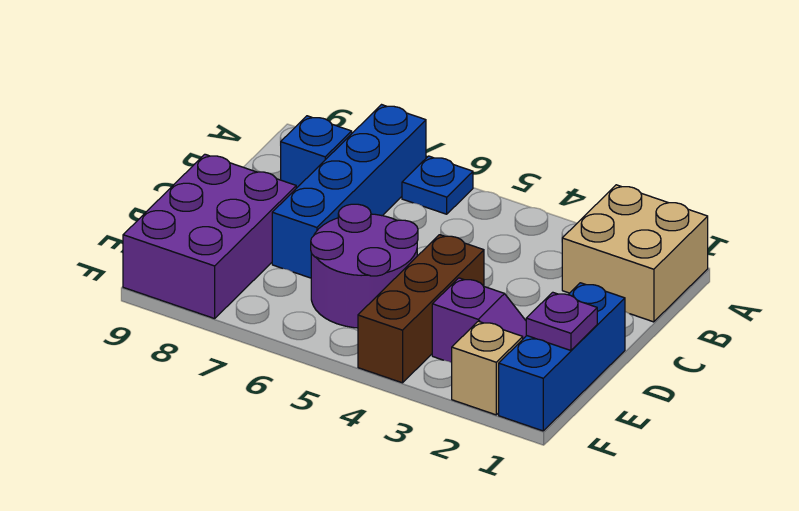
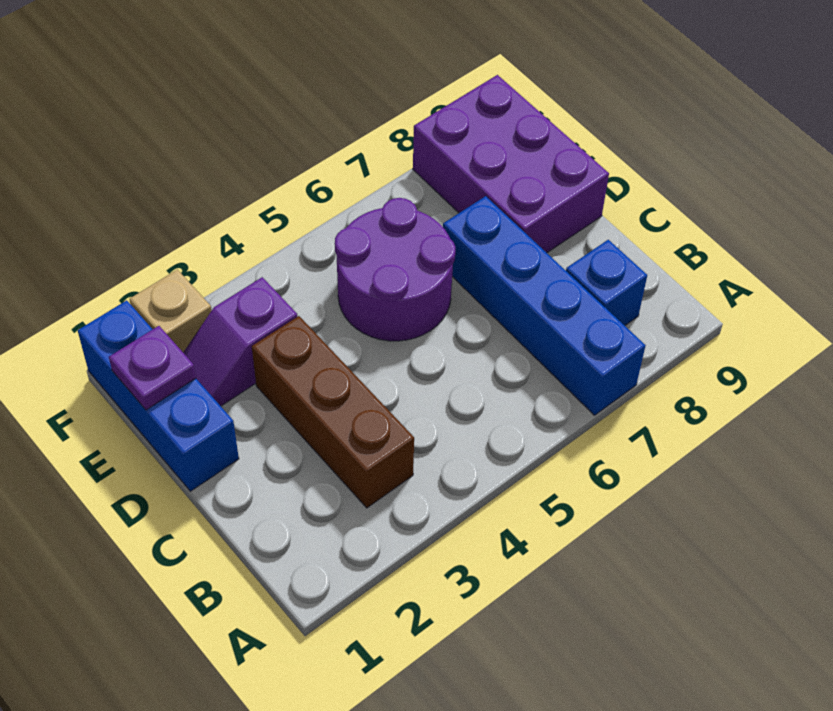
tan 2x2 brick [562,185,708,322] -> none
blue 1x1 plate [402,156,473,214] -> none
brown 1x3 brick [358,235,484,383] -> brown 1x3 brick moved to [252,316,414,508]

